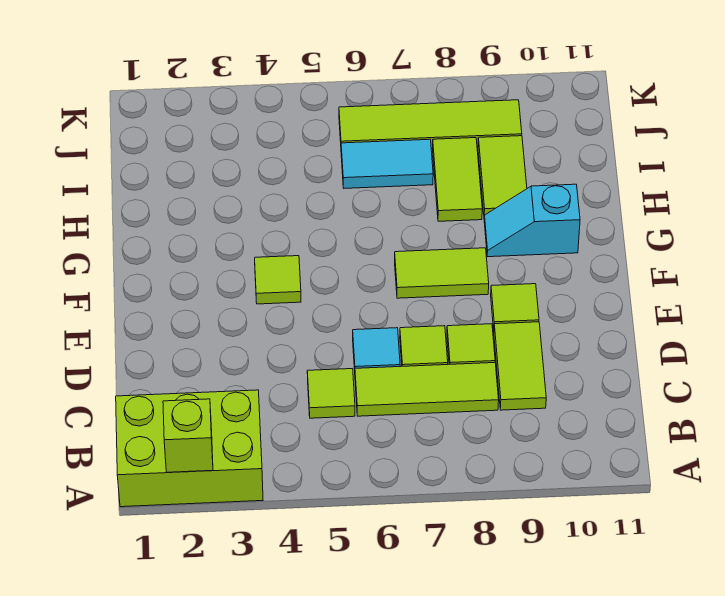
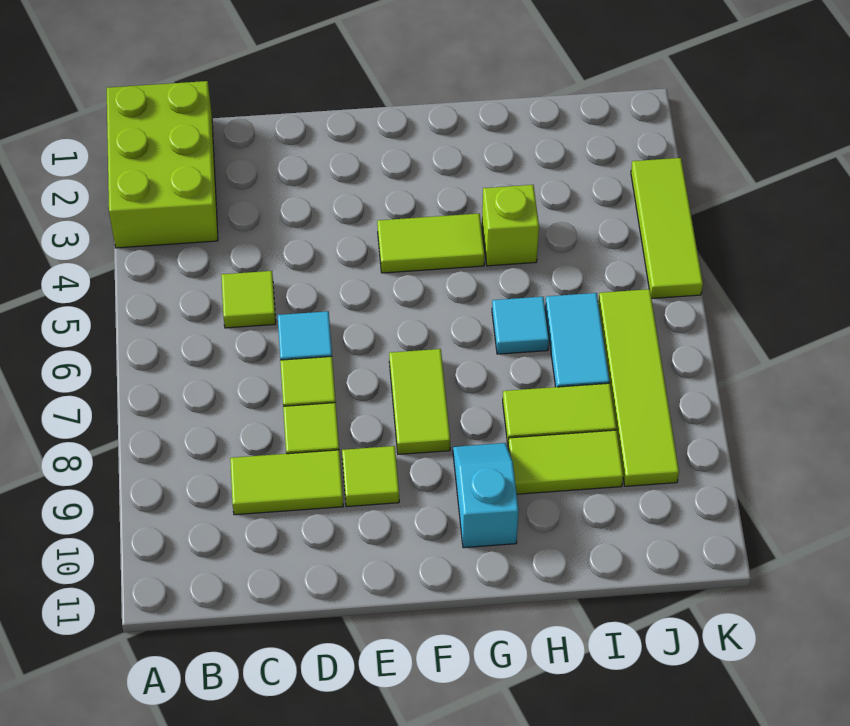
lime 1x1 brick [163,399,213,472] -> lime 1x1 brick moved to [482,185,539,266]
lime 1x3 tile [355,363,499,416] -> lime 1x3 tile moved to [631,158,703,298]
lime 1x1 tile [255,256,301,304] -> lime 1x2 tile [377,214,485,273]
none -> cyan 1x1 tile [492,297,549,354]

